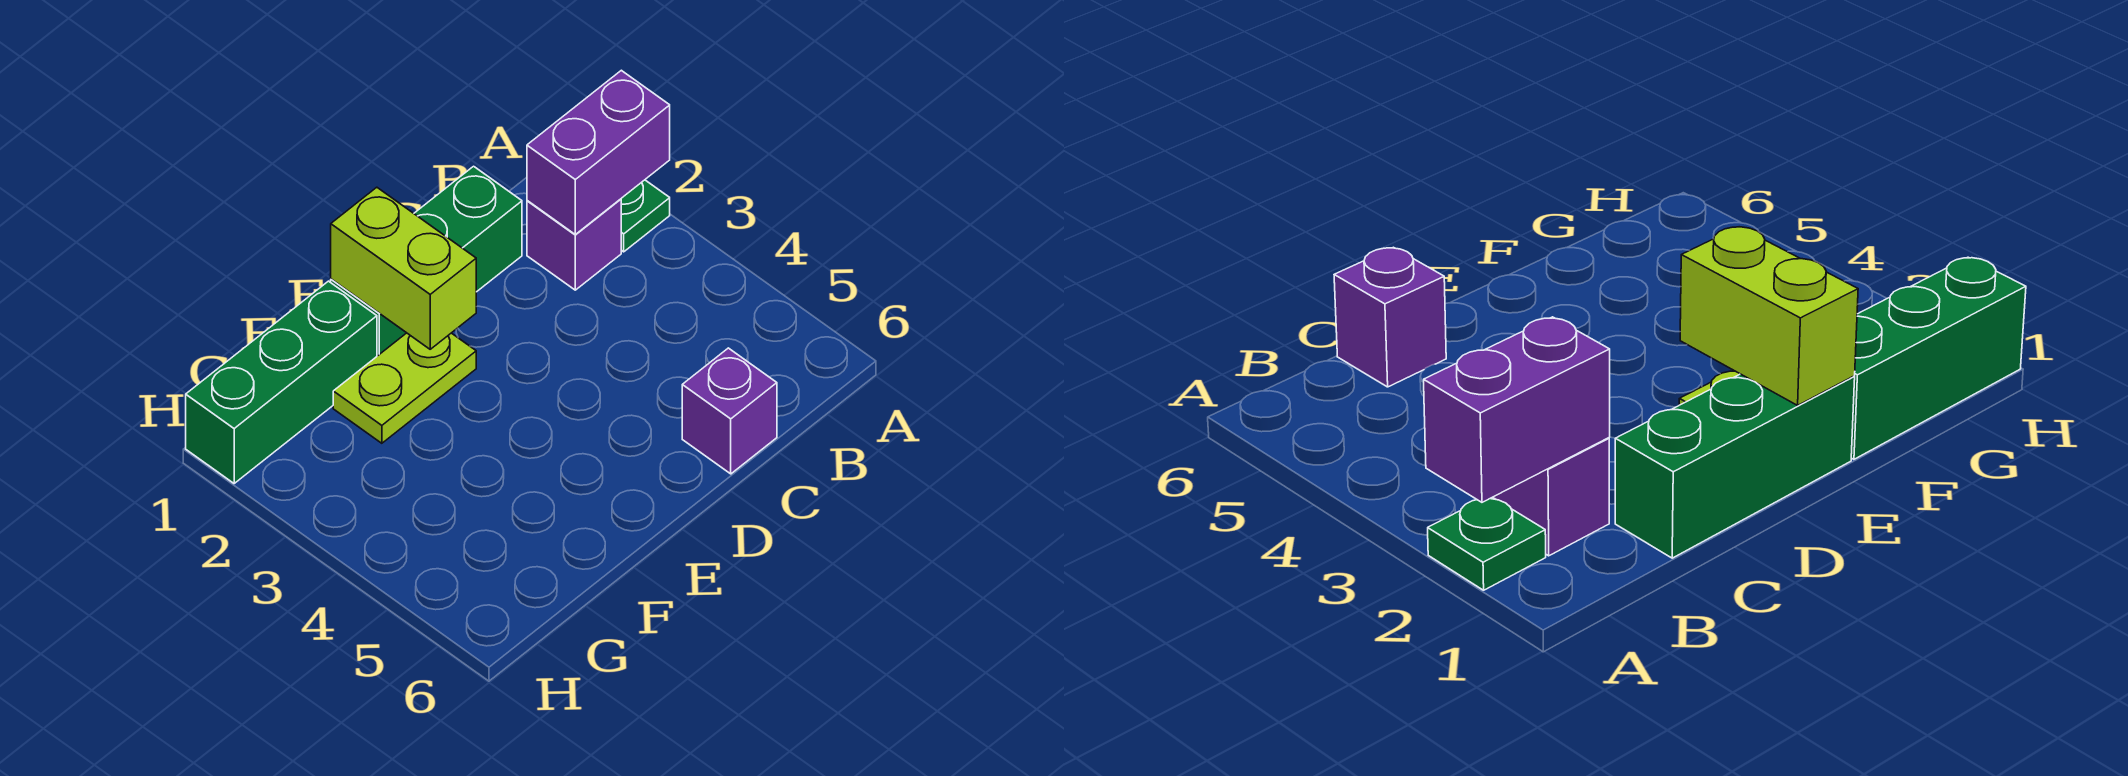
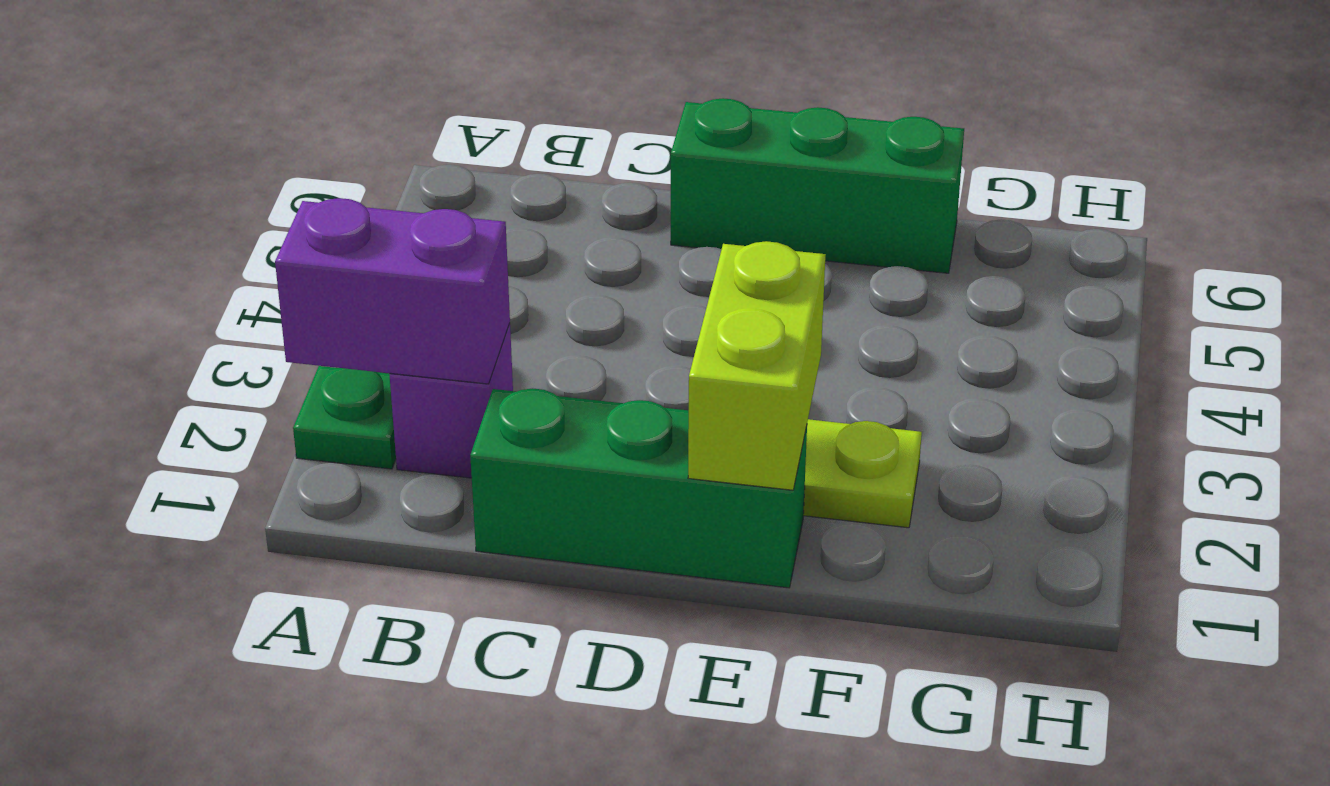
purple 1x1 brick [682,348,777,474] -> none
green 1x3 brick [186,281,377,483] -> green 1x3 brick moved to [671,98,964,273]

